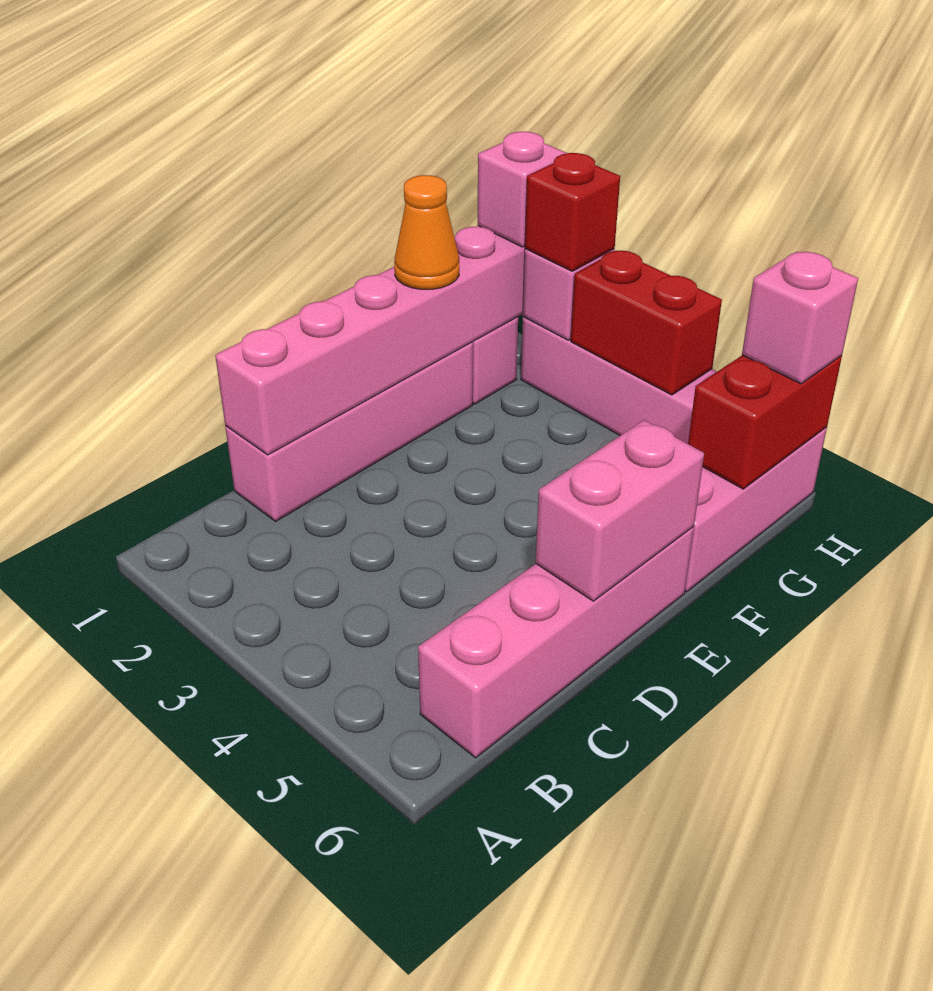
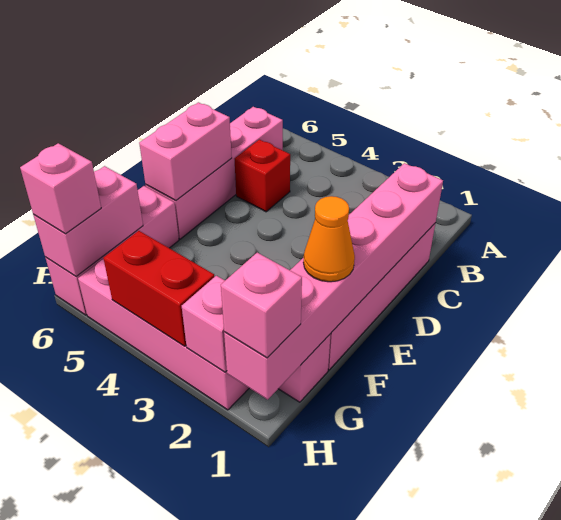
red 1x2 brick [688,355,842,489] -> pink 1x2 brick [33,166,143,276]
red 1x1 brick [525,153,620,271] -> red 1x1 brick moved to [235,140,290,212]

